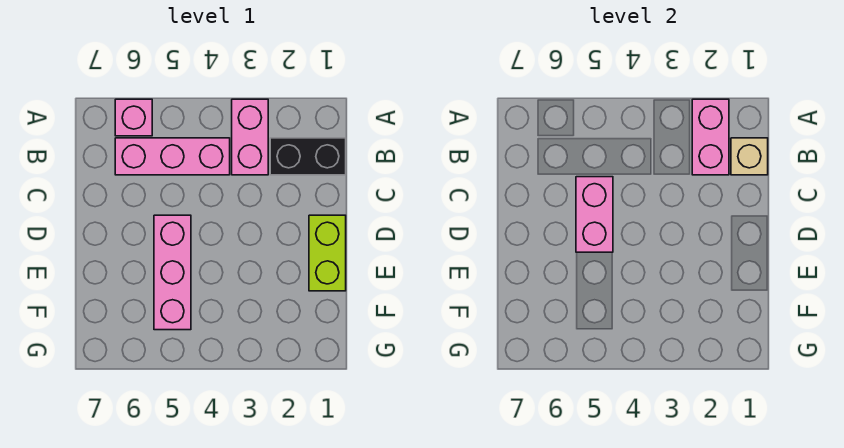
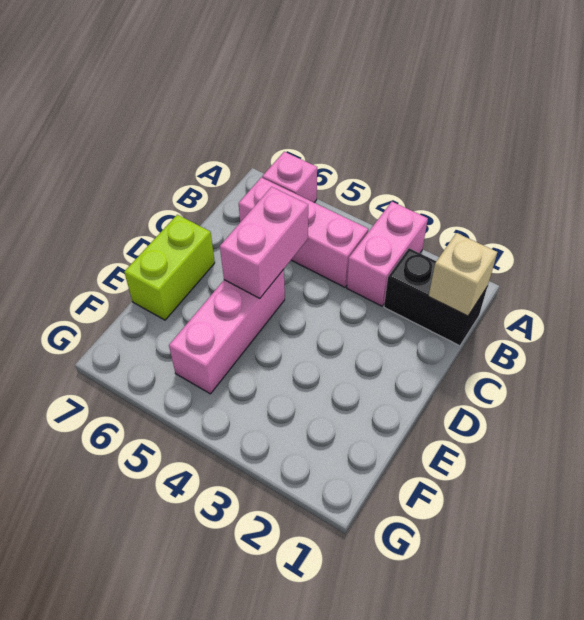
pink 1x2 brick [692,99,729,175] -> none
lime 1x2 brick [309,215,346,291] -> lime 1x2 brick moved to [124,215,215,320]

